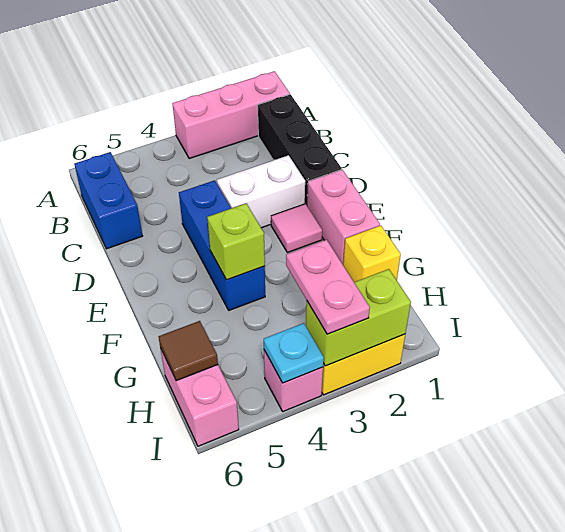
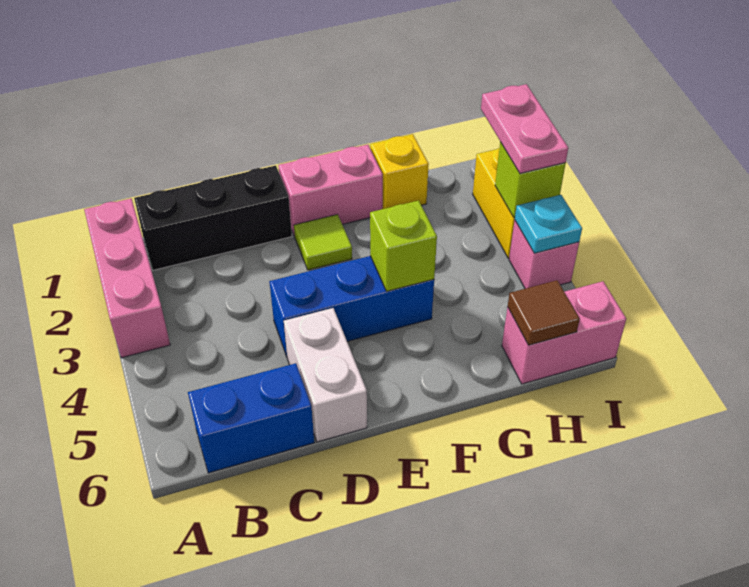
white 1x2 brick [217,155,305,228] -> white 1x2 brick moved to [284,308,367,442]
pink 1x1 tile [271,204,322,252] -> lime 1x1 tile [294,214,352,270]
pink 1x2 plate [286,240,370,334] -> pink 1x2 plate turned to [481,84,568,174]
lime 1x2 brick [306,269,411,366] -> lime 1x1 brick [495,142,566,218]

